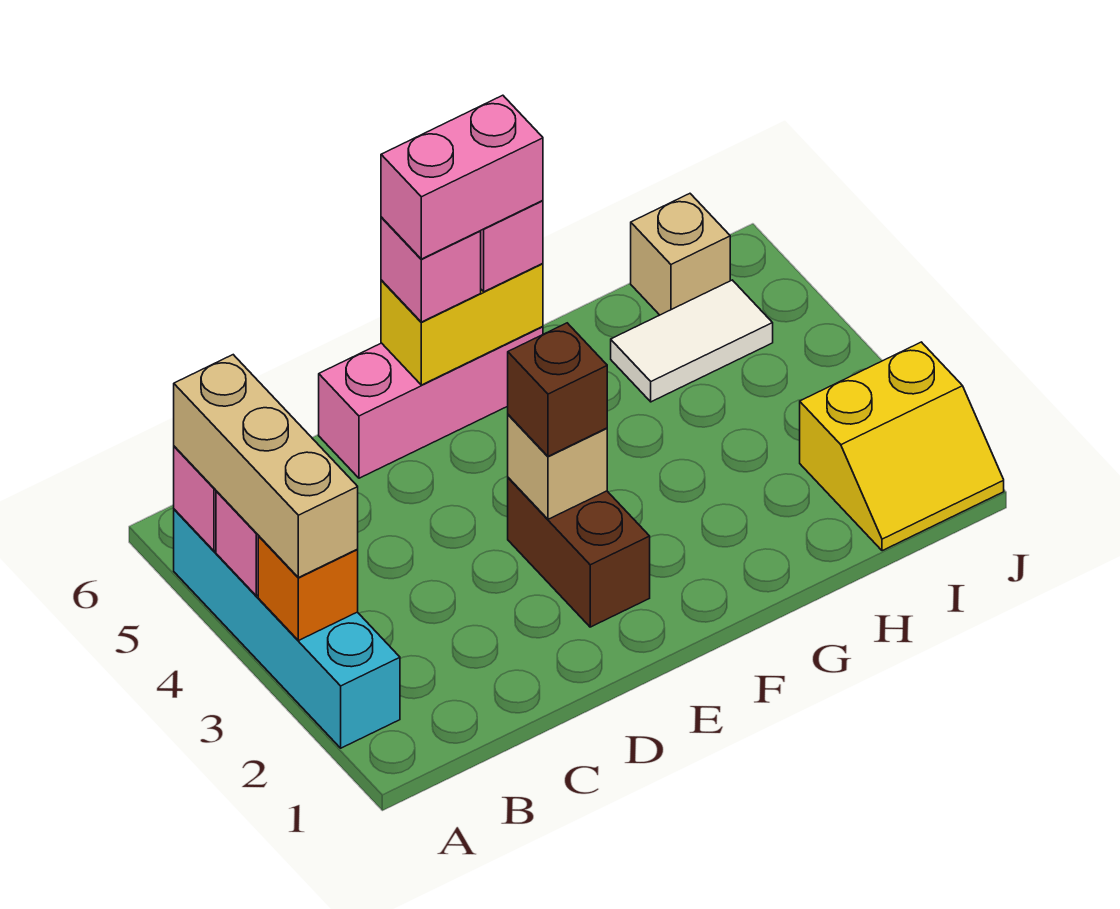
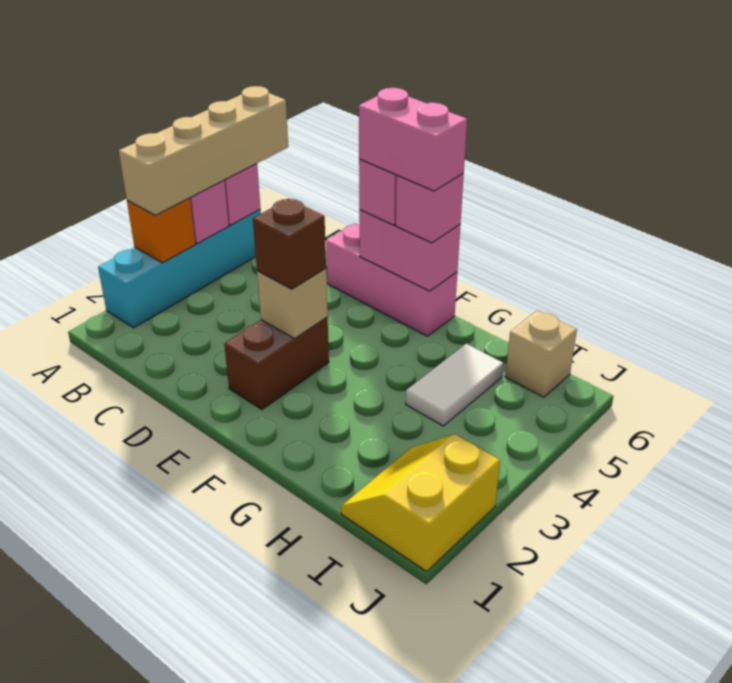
tan 1x3 brick [174,355,358,578] -> tan 1x4 brick [119,86,288,215]
yellow 1x2 brick [381,263,543,385] -> pink 1x2 brick [359,210,460,291]
white 1x2 tile [611,280,773,402] -> white 1x2 tile turned to [406,344,503,426]
yellow 2x2 slope [800,342,1004,551] -> yellow 2x2 slope turned to [341,434,500,571]

